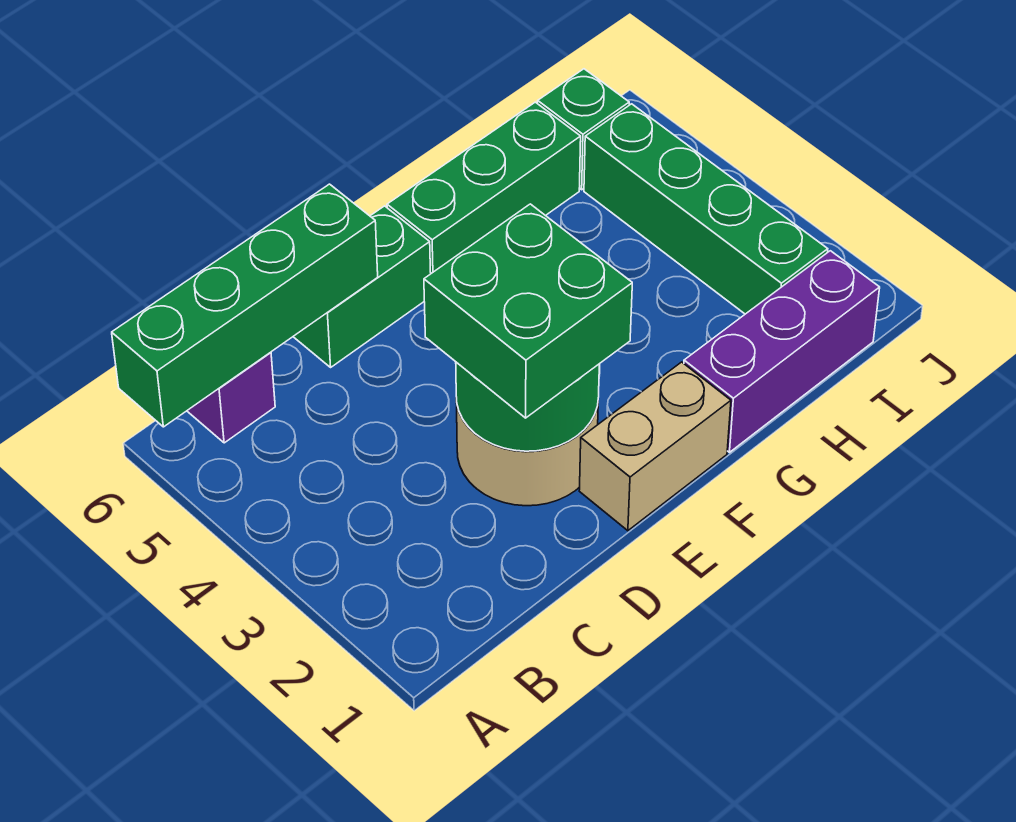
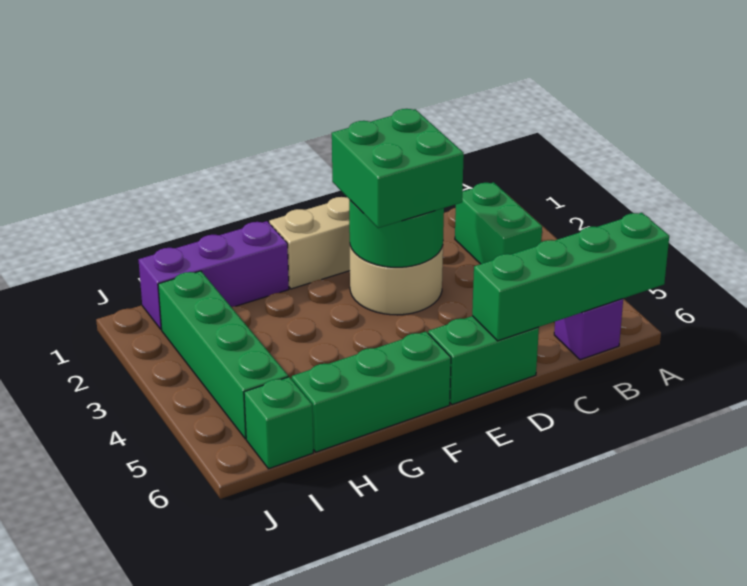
none -> green 1x2 brick [455,182,542,264]

